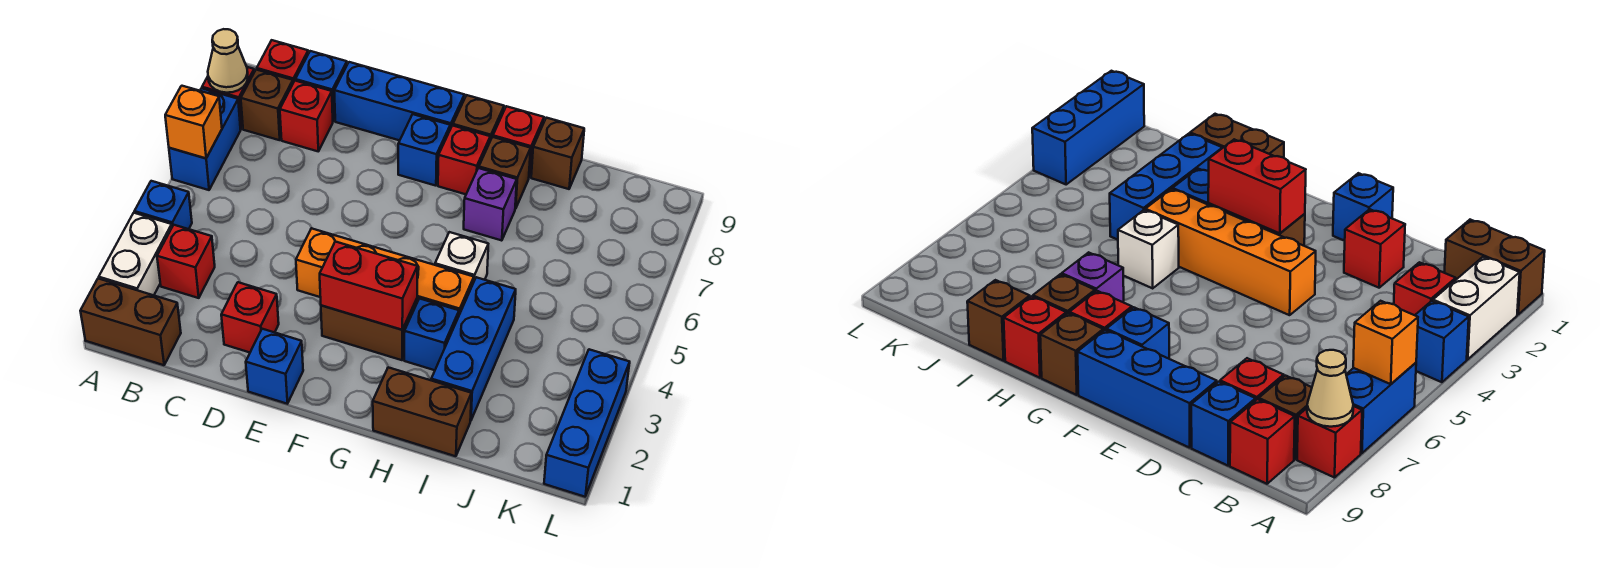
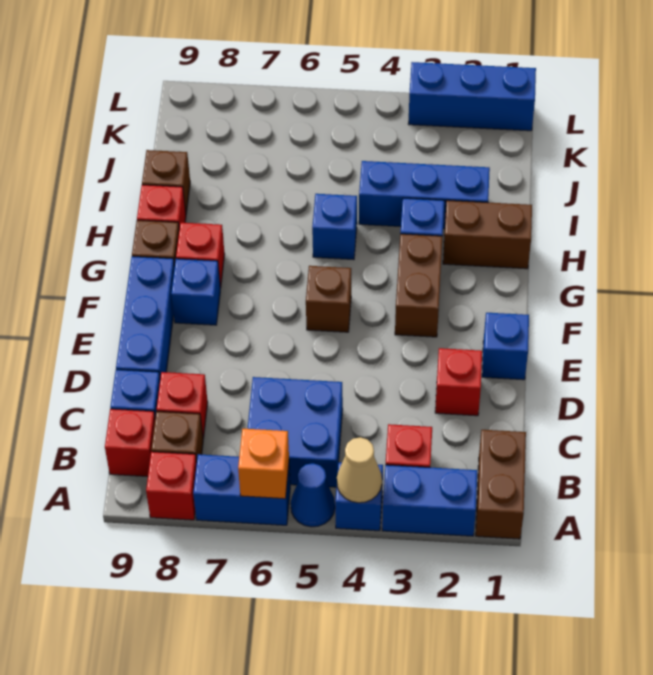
white 1x2 brick [99,213,172,295] -> blue 1x2 brick [382,465,477,536]
none -> blue 1x1 cone [291,463,335,527]
tan 1x1 cone [208,29,248,93] -> tan 1x1 cone moved to [337,437,382,503]
none -> blue 2x2 brick [247,377,343,487]
orange 1x4 brick [296,228,474,315] -> none
red 1x2 brick [320,242,417,330] -> none
brown 1x2 brick [373,367,471,456] -> brown 1x2 brick turned to [443,200,532,269]
white 1x1 brick [435,232,488,280] -> blue 1x1 brick [312,194,357,260]
purple 1x1 brick [464,168,517,241] -> none
brown 1x1 brick [479,137,531,209] -> brown 1x1 brick moved to [306,266,351,332]

